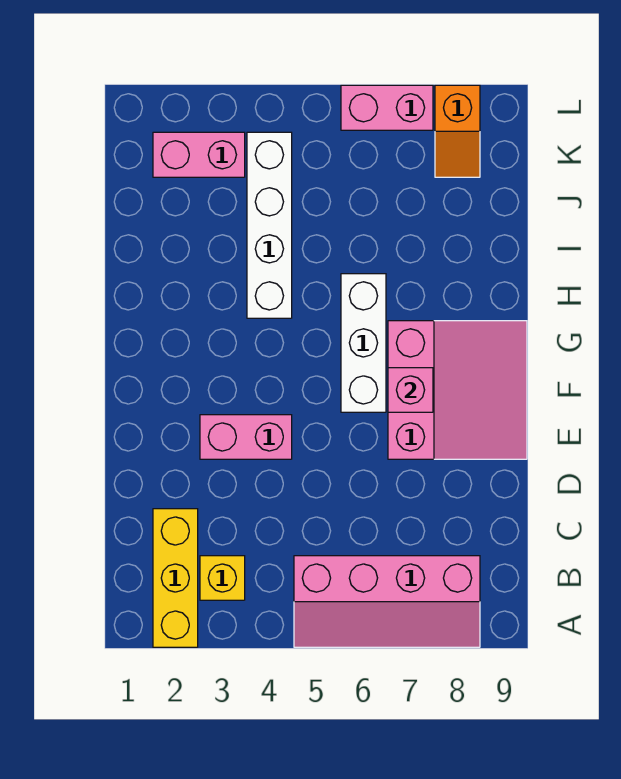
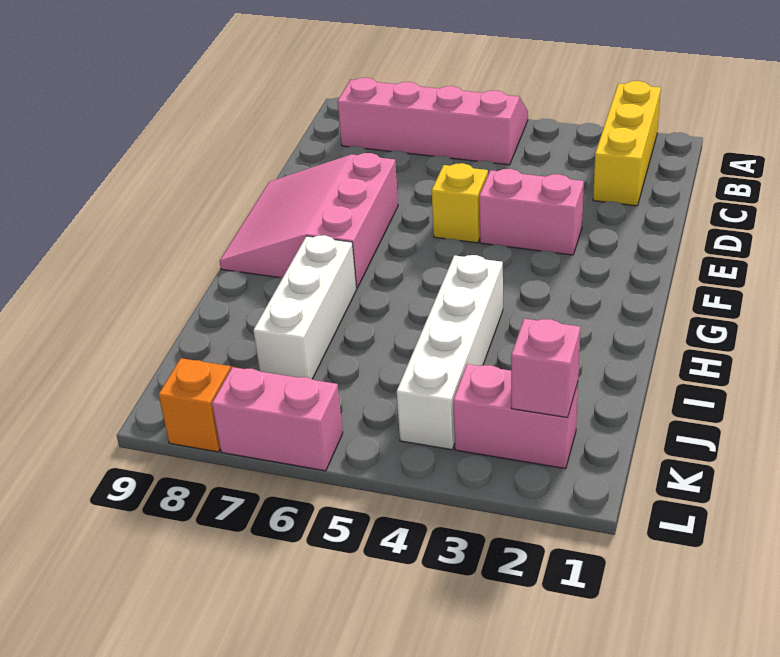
yellow 1x1 brick [200,556,245,600] -> yellow 1x1 brick moved to [432,163,488,243]
white 1x3 brick [341,274,386,412] -> white 1x3 brick moved to [253,235,357,379]
pink 1x1 brick [388,368,433,412] -> pink 1x1 brick moved to [511,319,580,418]

